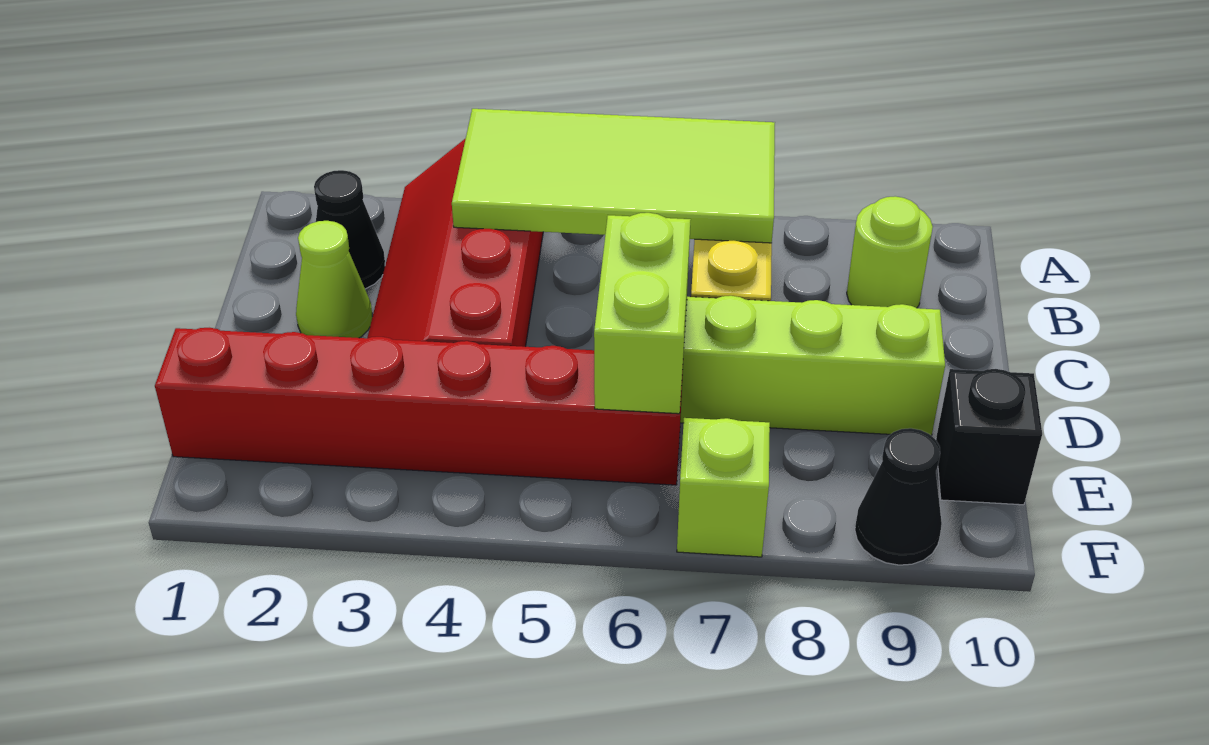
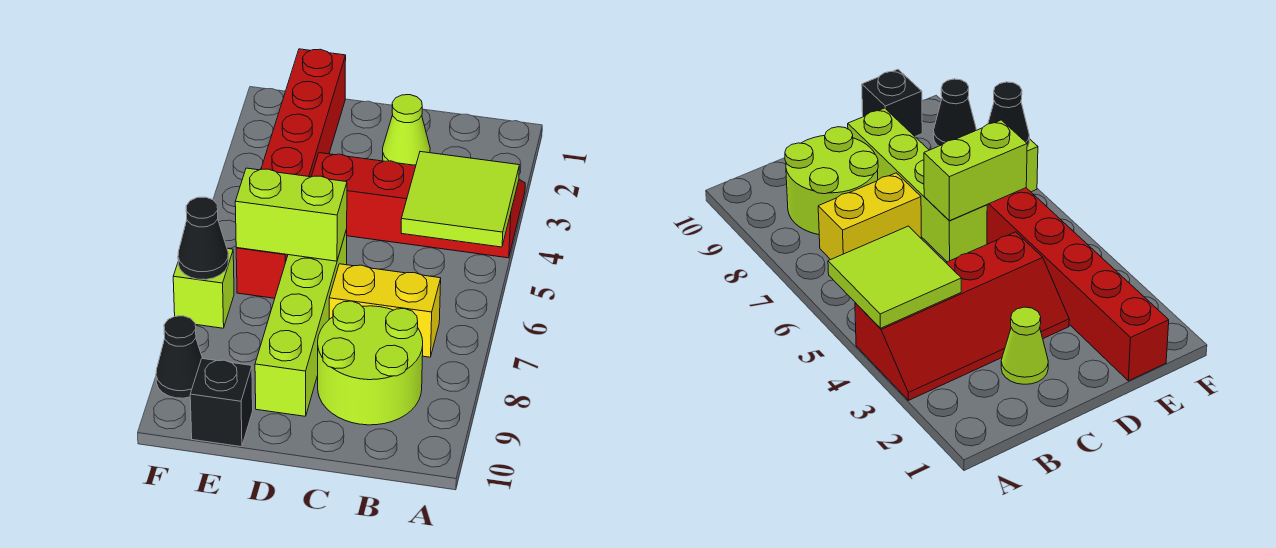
lime 2x4 tile [452,109,775,243] -> lime 2x2 tile [401,152,519,247]
black 1x1 cone [314,170,385,289] -> black 1x1 cone moved to [178,197,228,280]
lime 1x1 round brick [847,196,933,308] -> lime 2x2 round brick [318,301,423,425]

